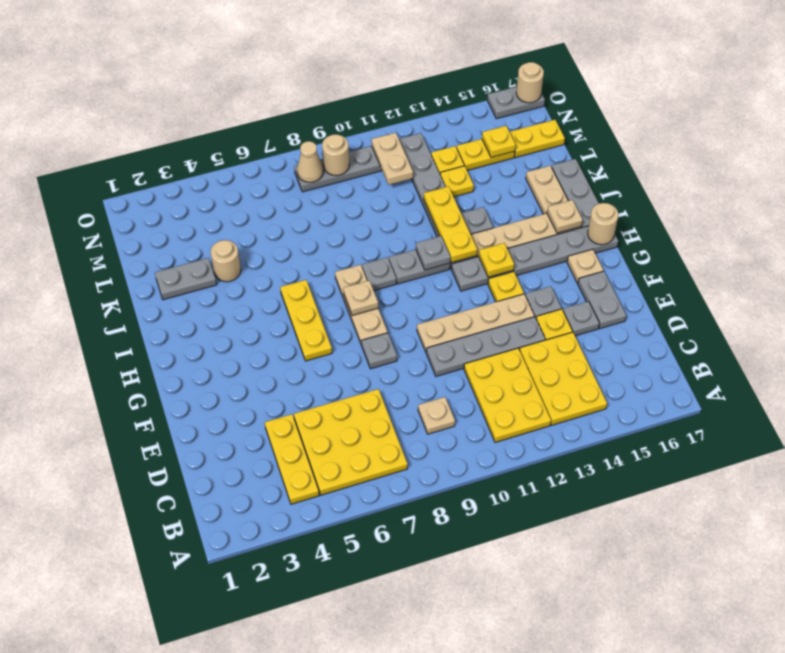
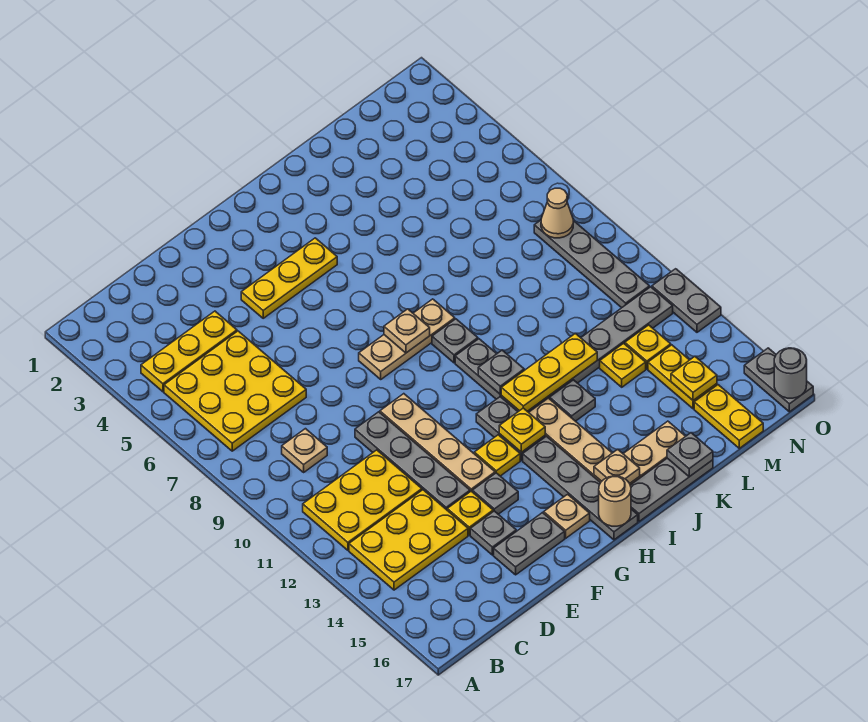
grey 1x1 plate [362,333,397,369] -> grey 1x1 plate moved to [667,433,713,477]
yellow 1x3 plate [280,280,332,361] -> yellow 1x3 plate moved to [241,238,337,318]
grey 1x2 plate [155,258,217,300] -> grey 1x2 plate moved to [652,269,721,332]
tan 1x1 round brick [211,240,241,282] -> none
tan 1x2 plate [371,133,413,185] -> none
tan 1x1 round brick [322,135,349,176] -> none
tan 1x1 round brick [516,62,544,103] -> grey 1x1 round brick [774,348,807,398]

